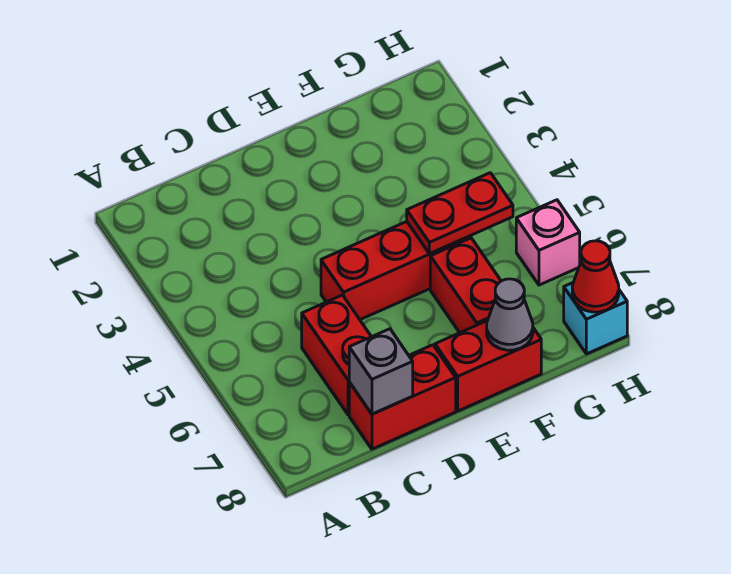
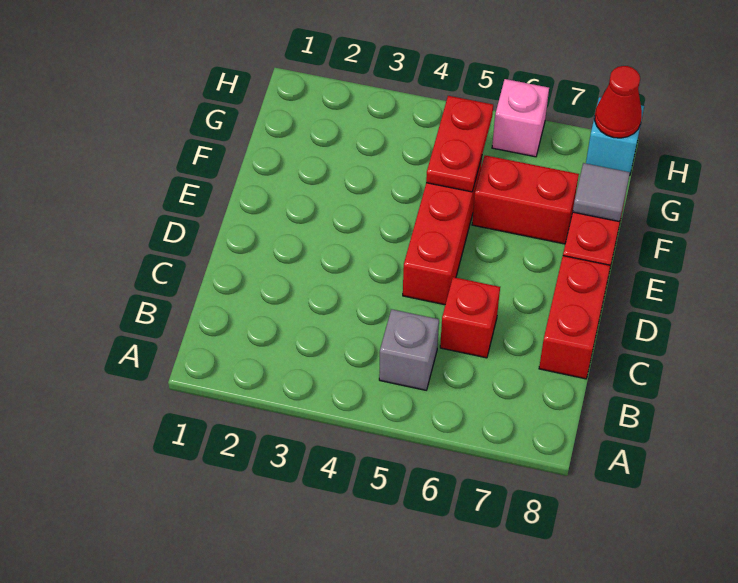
red 1x2 brick [302,295,371,415] -> red 1x1 brick [440,277,500,358]
grey 1x1 brick [349,329,413,414] -> grey 1x1 brick moved to [379,309,439,390]
grey 1x1 cone [487,279,533,350] -> grey 1x1 tile [573,163,630,222]

